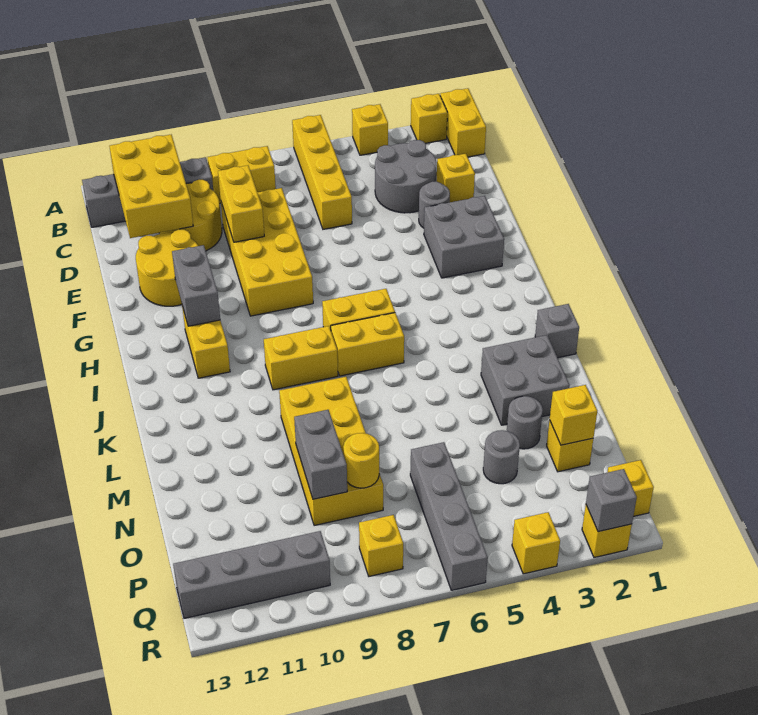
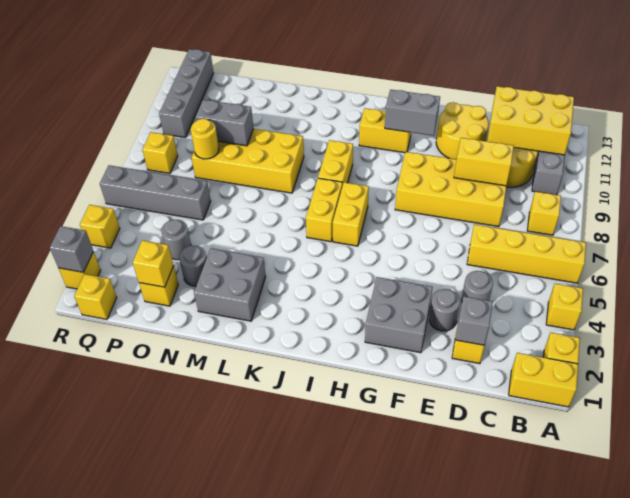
yellow 1x2 brick [208,146,276,203] -> yellow 1x1 brick [527,192,561,235]
grey 2x2 round brick [375,140,437,213] -> grey 1x1 round brick [462,271,493,301]
grey 1x1 brick [535,304,579,358] -> grey 1x1 brick moved to [456,296,493,345]

